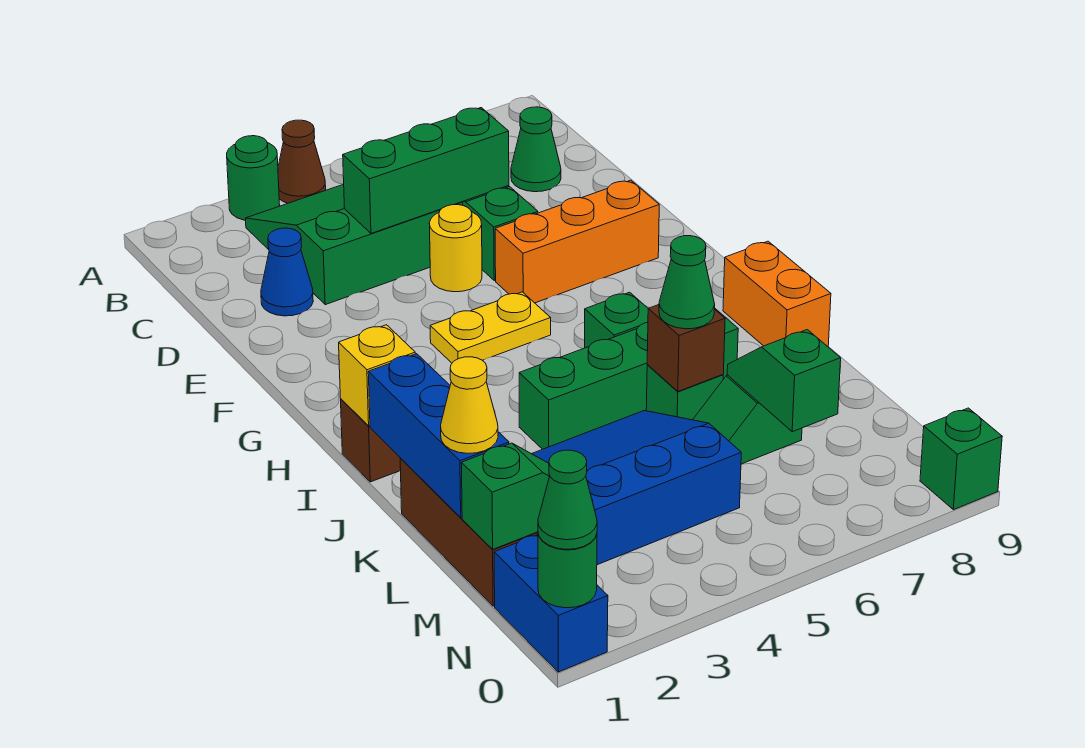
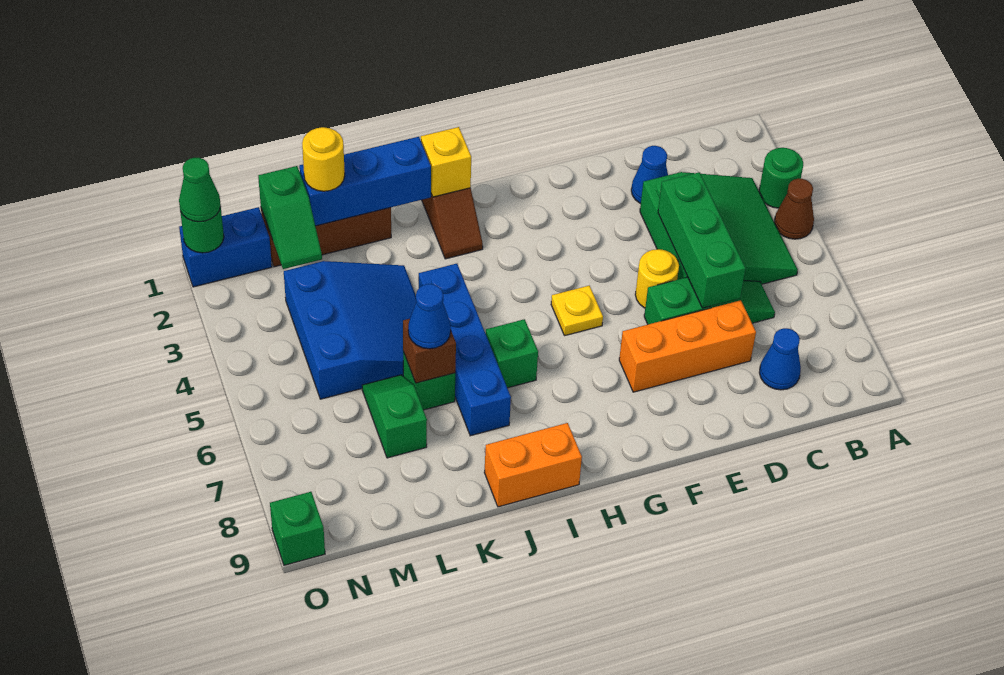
green 1x1 cone [511,107,561,192] -> blue 1x1 cone [759,328,801,390]
orange 1x3 brick [495,180,659,303] -> orange 1x3 brick turned to [619,300,756,392]
yellow 1x2 plate [430,292,551,363] -> yellow 1x1 plate [551,286,603,336]
green 1x4 brick [519,309,738,449] -> blue 1x4 brick [419,264,511,436]
green 1x1 cone [659,236,715,329] -> blue 1x1 cone [408,284,451,349]
yellow 1x1 cone [441,357,498,453] -> yellow 1x1 round brick [302,127,345,191]
green 1x2 slope [727,330,841,432] -> none

